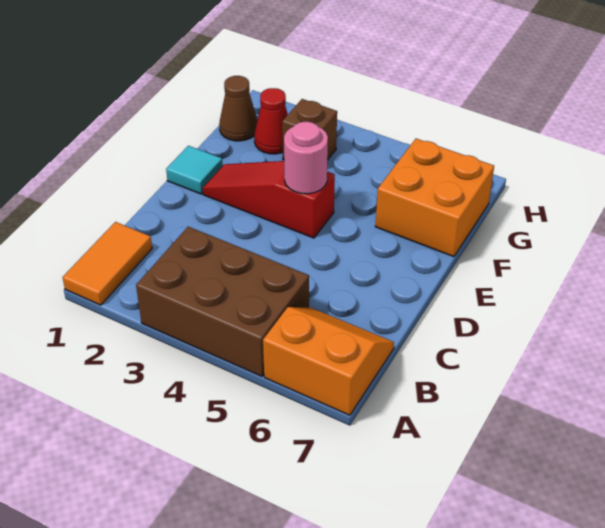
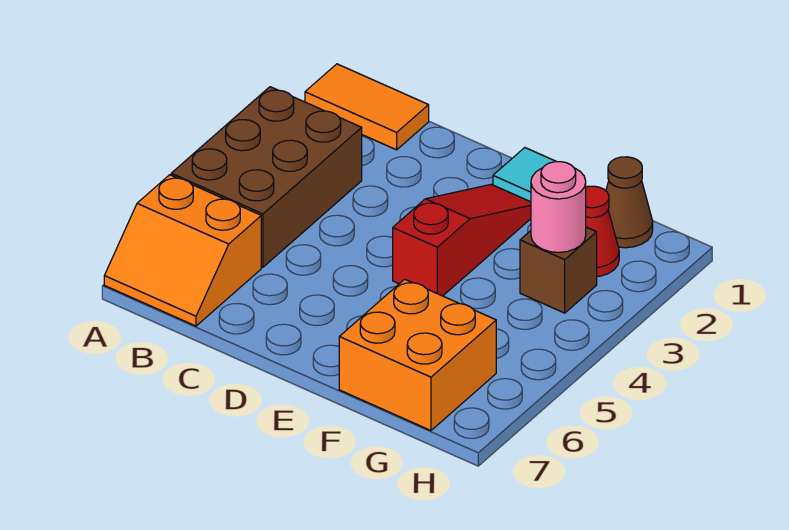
orange 2x2 slope [263,307,394,415] -> orange 2x2 slope turned to [104,175,261,326]
pink 1x1 round brick [284,122,328,194] -> pink 1x1 round brick moved to [531,162,586,252]

